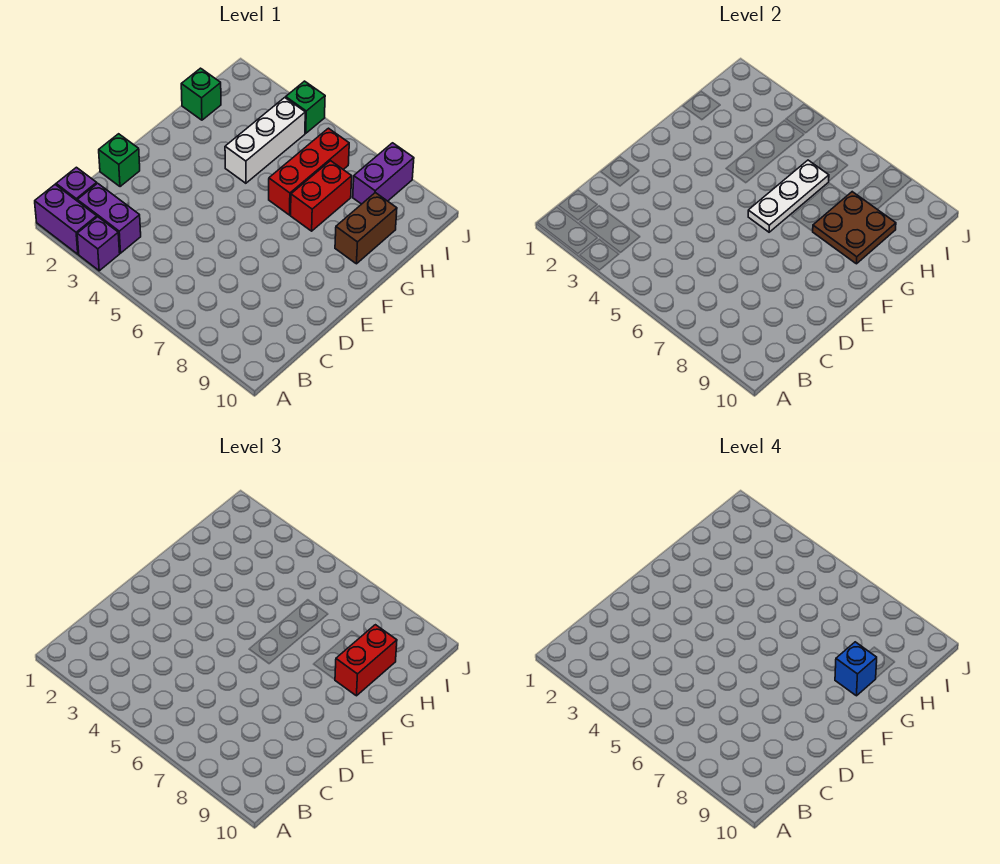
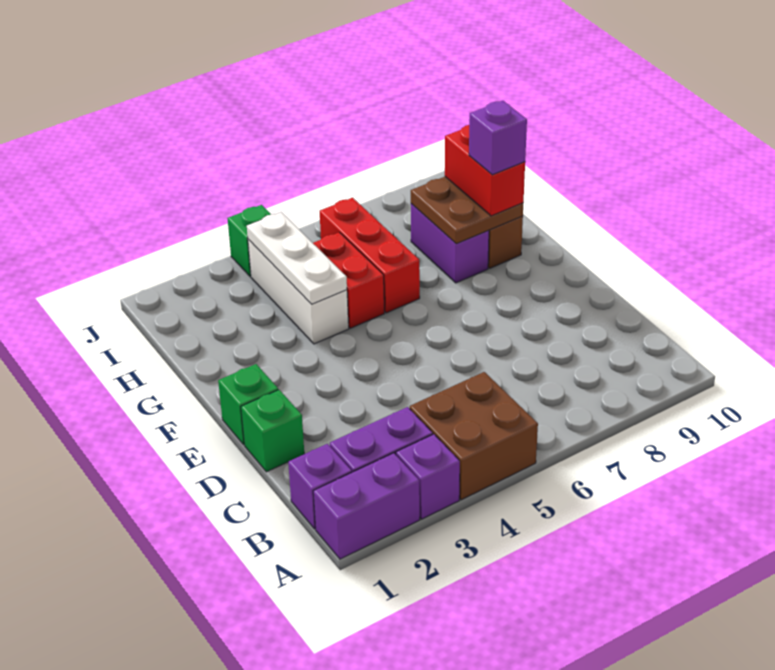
none -> brown 2x2 brick [410,372,538,500]
white 1x3 plate [748,160,829,232] -> white 1x3 plate moved to [247,212,347,304]
red 1x2 brick [291,161,352,231] -> red 1x2 brick moved to [313,232,384,328]
blue 1x1 brick [835,642,877,696] -> purple 1x1 brick [469,101,527,175]
green 1x1 brick [181,68,221,120] -> green 1x1 brick moved to [218,364,278,445]
purple 1x2 brick [353,143,414,204] -> purple 1x2 brick moved to [411,204,489,283]

